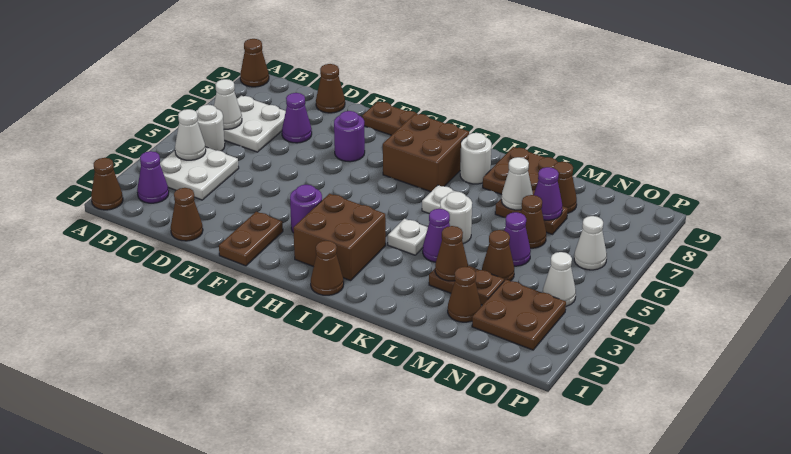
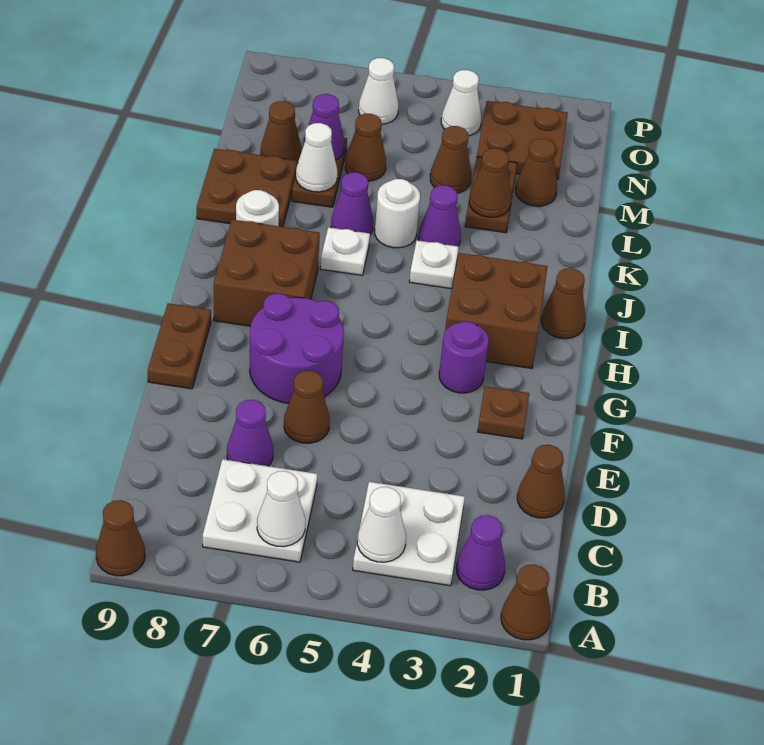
white 1x1 round brick [196,105,225,151] -> none
brown 1x1 cone [316,64,345,113] -> brown 1x1 cone moved to [284,371,330,443]
brown 1x2 plate [219,212,283,266] -> brown 1x1 plate [478,386,529,439]
purple 1x1 round brick [334,111,365,162] -> purple 2x2 round brick [250,294,344,403]
purple 1x1 cone [504,212,531,266] -> purple 1x1 cone moved to [331,172,373,234]

